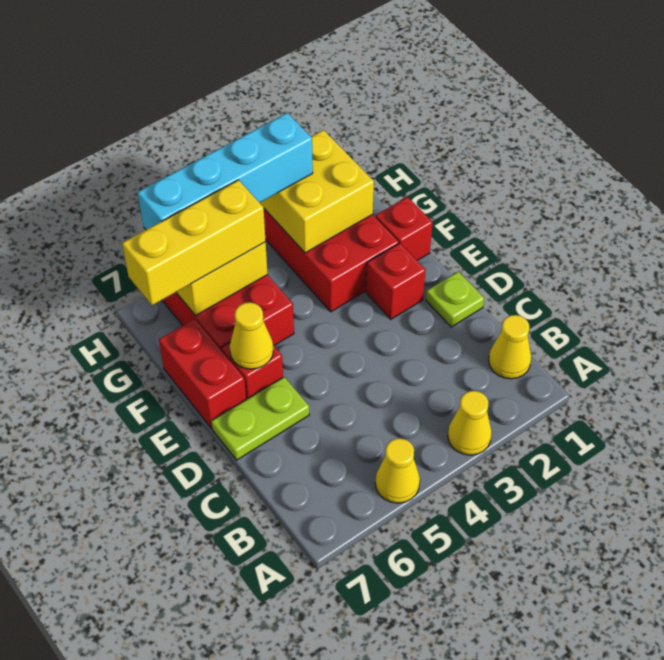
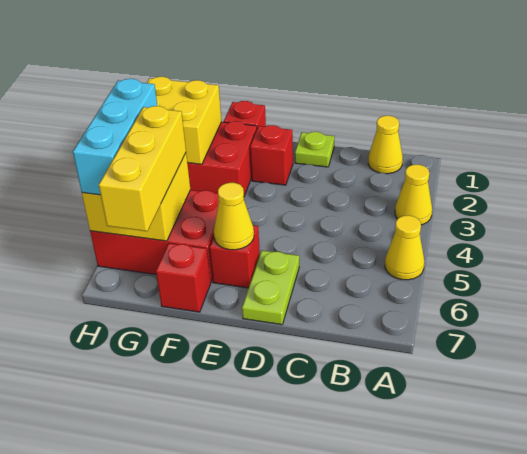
red 1x2 brick [159,319,246,428] -> red 1x1 brick [156,243,211,312]
cyan 1x4 brick [138,113,313,230] -> cyan 1x3 brick [73,79,157,195]

